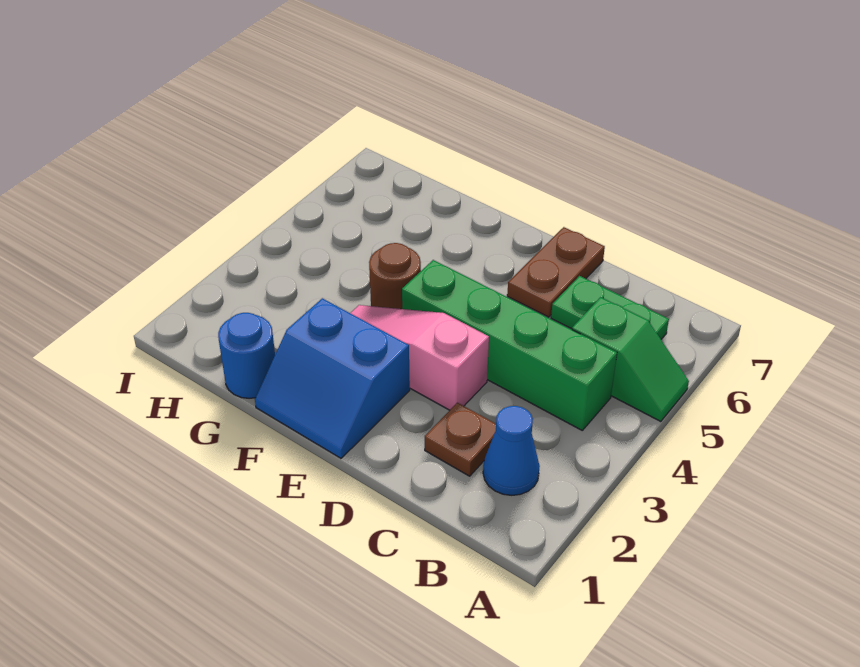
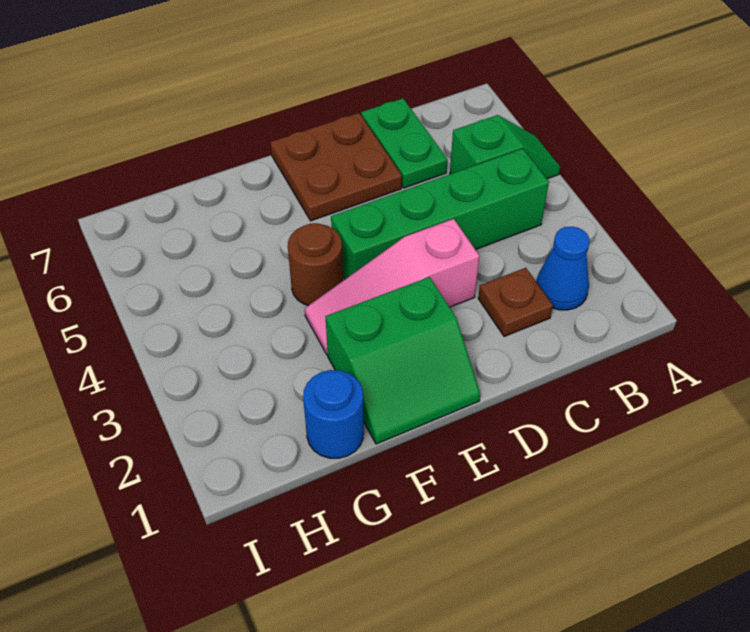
green 1x2 plate [551,276,669,339] -> green 1x2 plate turned to [361,98,447,188]
brown 1x2 plate [507,227,605,317] -> brown 2x2 plate [270,113,402,221]
blue 2x2 slope [255,298,410,458] -> green 2x2 slope [325,277,480,444]

